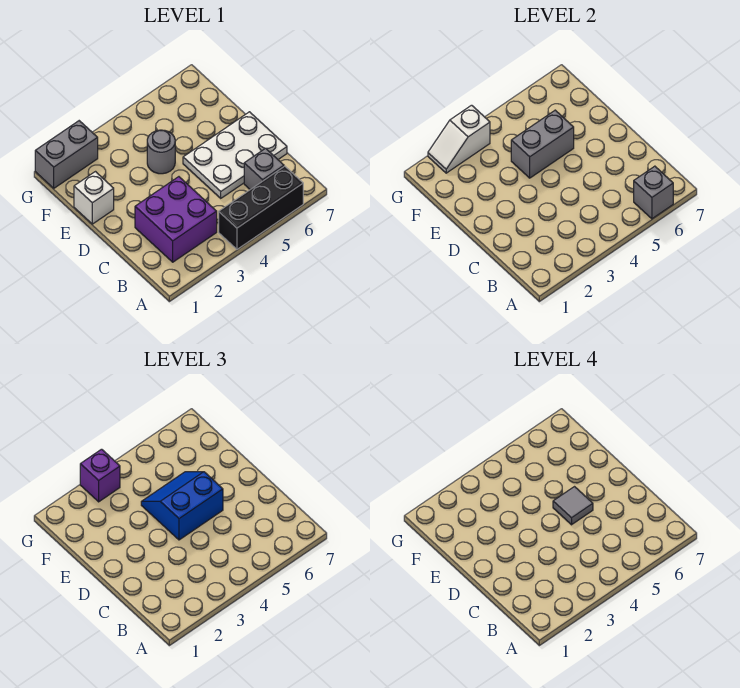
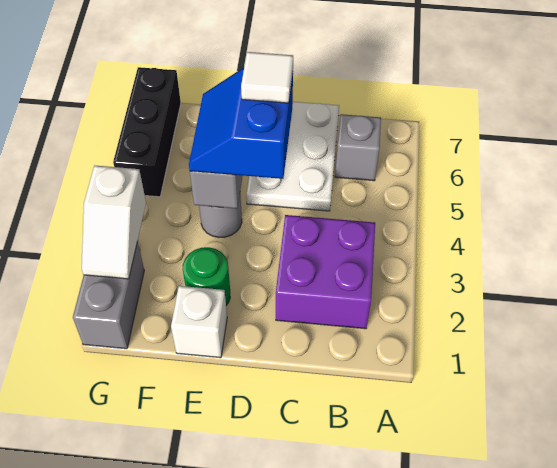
black 1x3 brick [219,166,303,249] -> black 1x3 brick moved to [113,67,181,197]
grey 1x1 brick [634,166,673,219] -> none
grey 1x1 tile [553,487,593,525] -> white 1x1 tile [241,52,293,103]
none -> green 1x1 round brick [183,247,230,305]
purple 1x1 brick [80,449,120,502] -> none

